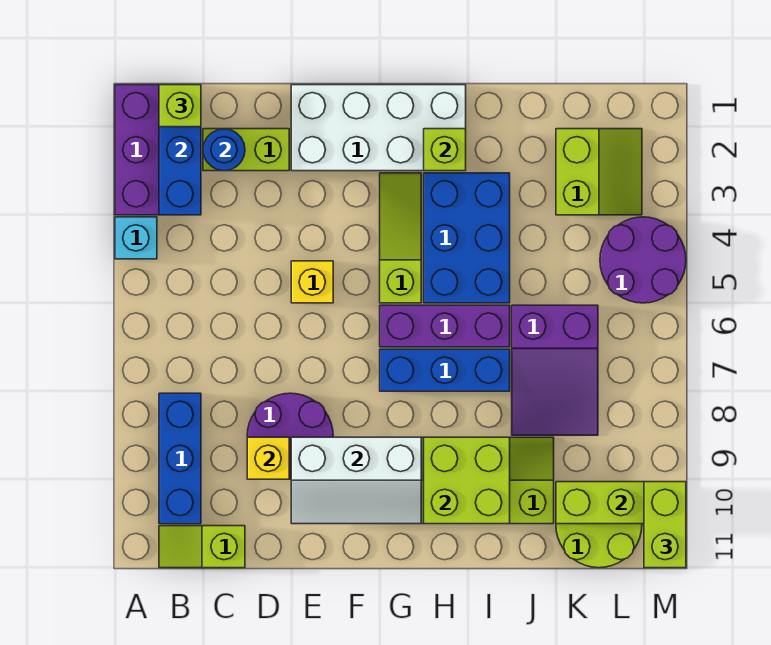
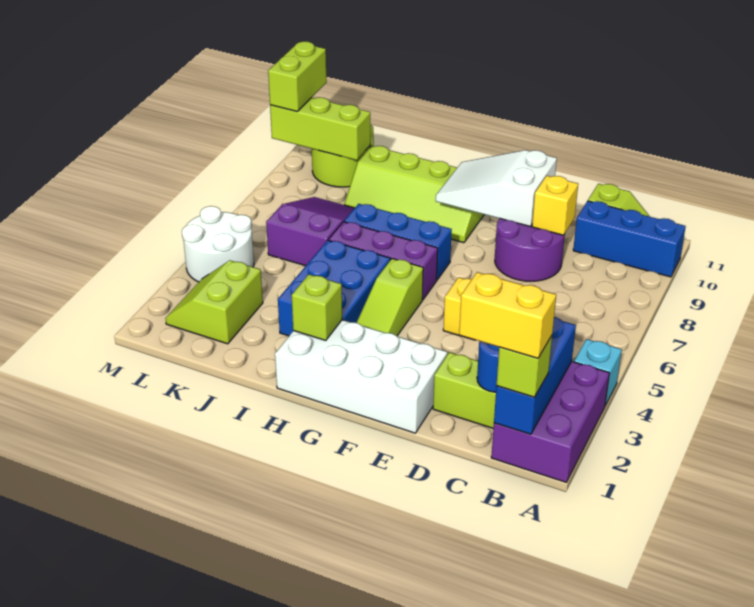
none -> yellow 1x2 brick [459,272,556,358]
blue 1x3 brick [159,393,201,524] -> blue 1x3 brick turned to [573,201,686,277]
white 2x3 slope [291,437,421,524] -> white 2x3 slope turned to [436,150,557,226]
lime 2x2 brick [424,437,510,524] -> none
purple 2x2 round brick [600,217,686,303] -> white 2x2 round brick [182,206,254,282]

